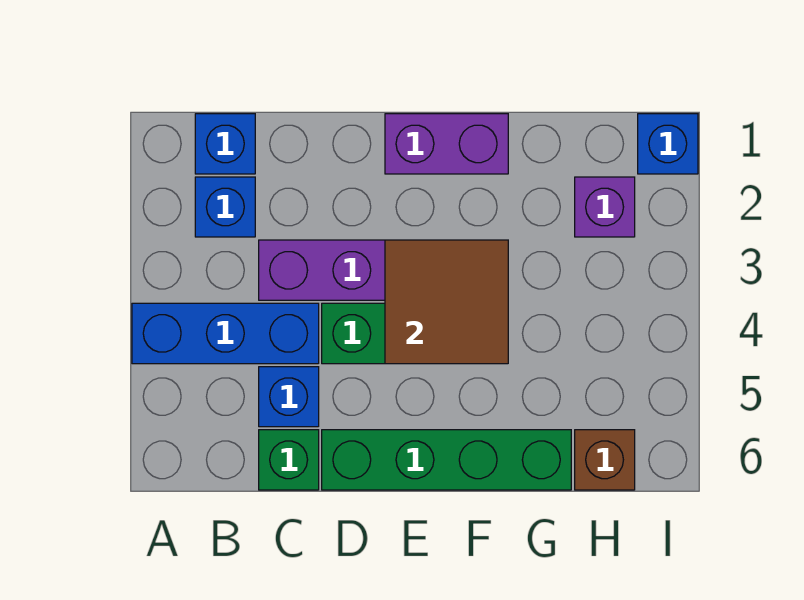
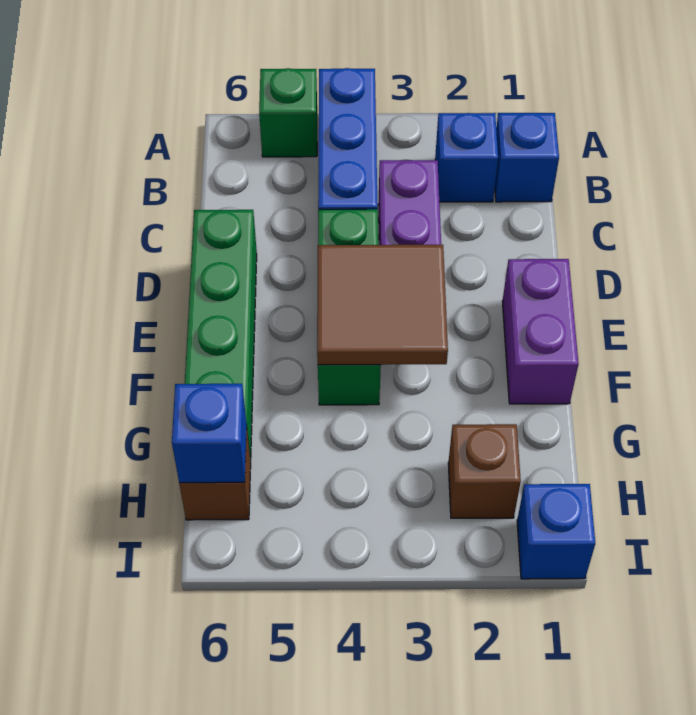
blue 1x1 brick [259,367,319,427] -> blue 1x1 brick moved to [172,384,247,483]
green 1x1 brick [259,430,319,490] -> green 1x1 brick moved to [259,68,317,157]
purple 1x1 brick [575,177,635,237] -> brown 1x1 brick [448,424,521,518]

